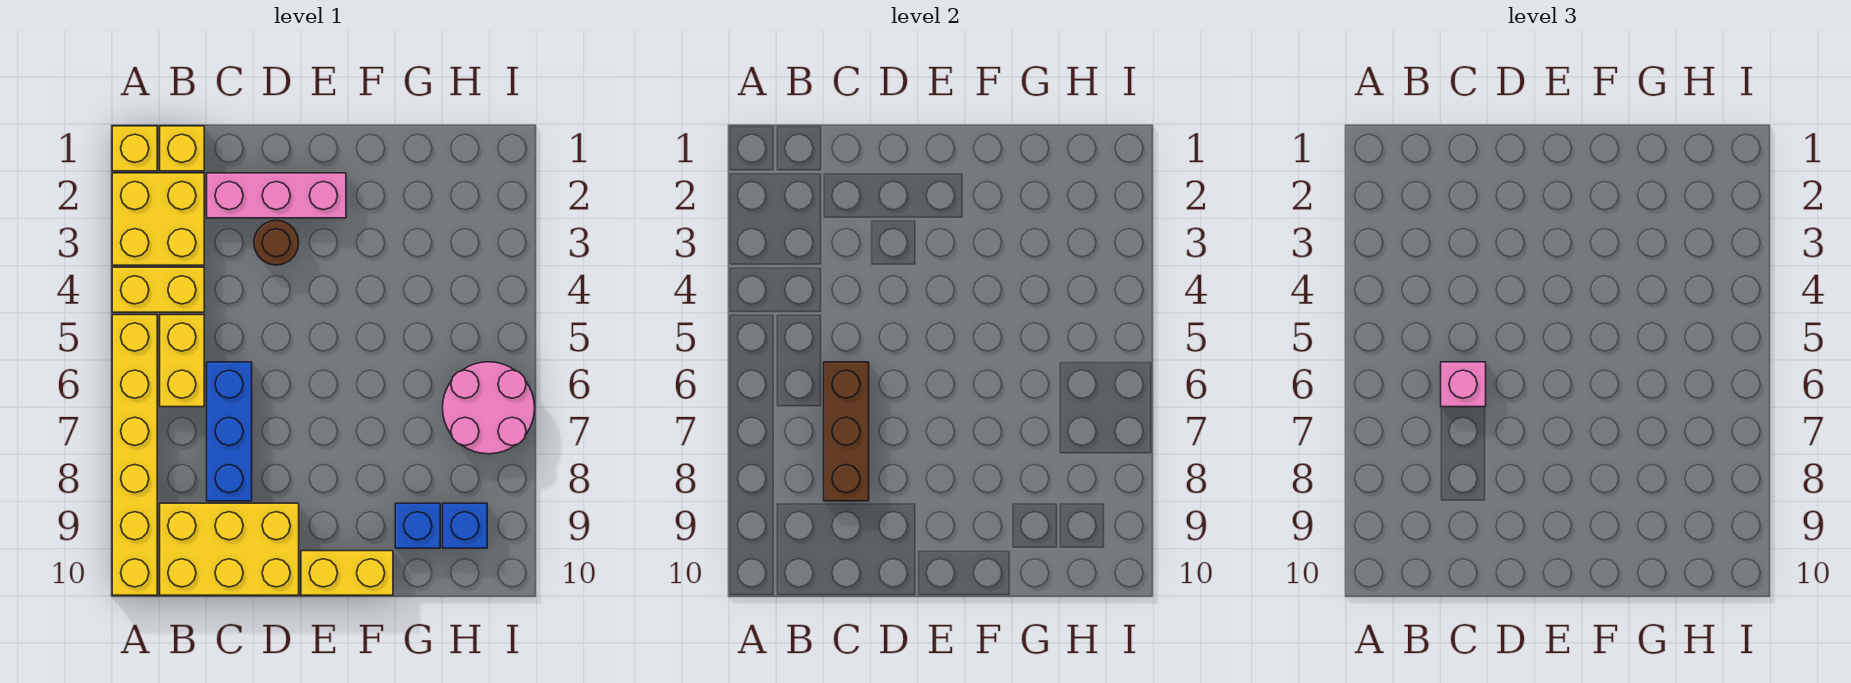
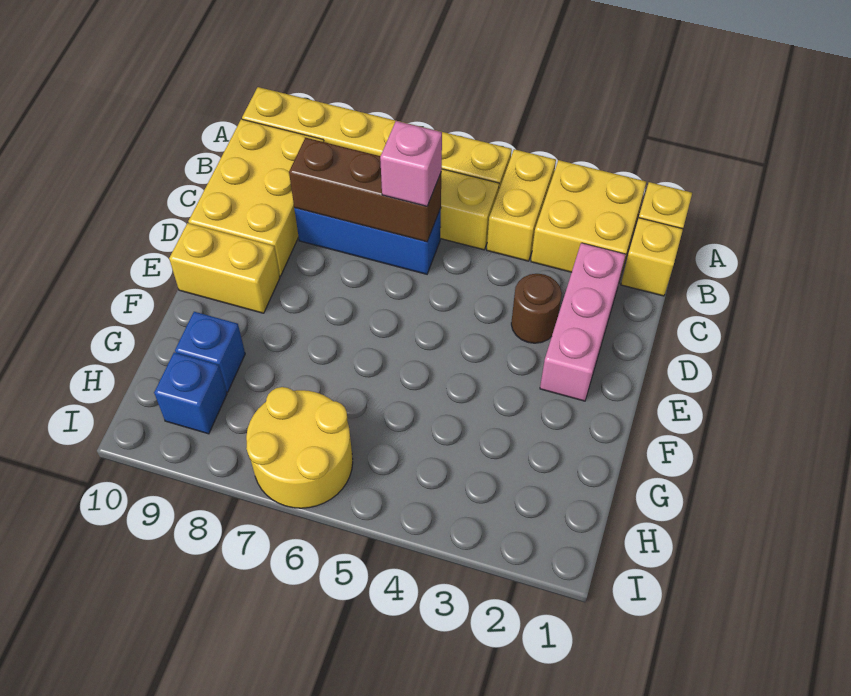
yellow 1x2 brick [301,551,393,595] -> yellow 1x2 brick turned to [169,223,280,313]
pink 2x2 round brick [443,362,535,454] -> yellow 2x2 round brick [246,387,353,508]

